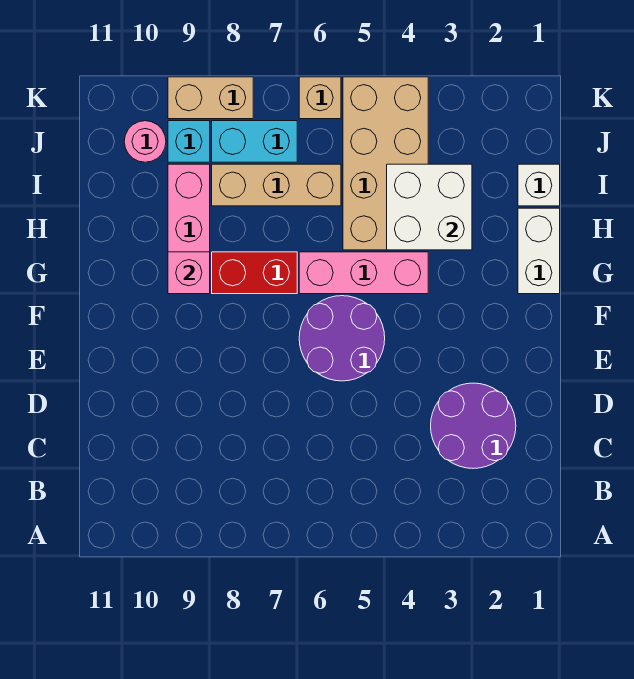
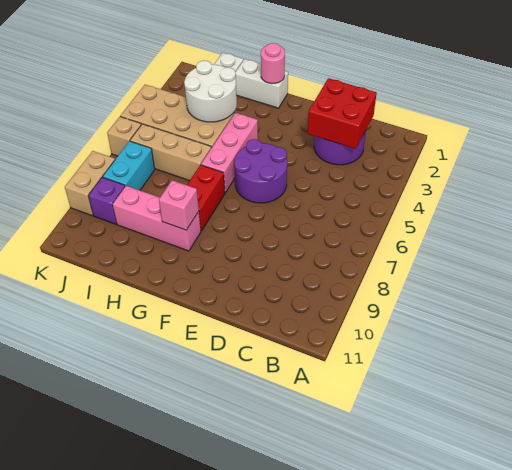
none -> red 2x2 brick [307,78,377,149]
white 2x2 brick [387,164,472,250] -> white 2x2 round brick [184,60,237,122]
tan 1x3 brick [212,164,341,206] -> tan 1x3 brick turned to [130,124,211,181]
cyan 1x1 brick [168,121,210,162] -> purple 1x1 brick [88,177,125,224]
pink 1x1 round brick [124,121,166,162] -> pink 1x1 round brick moved to [261,43,285,84]

